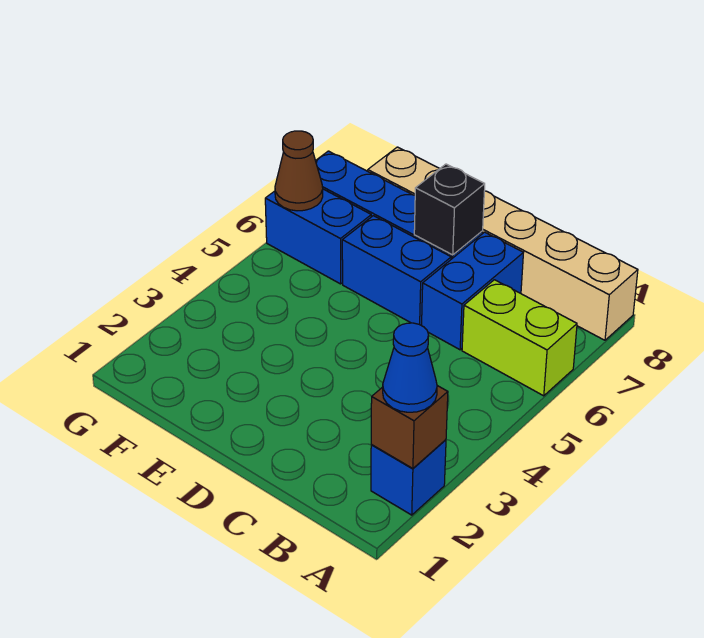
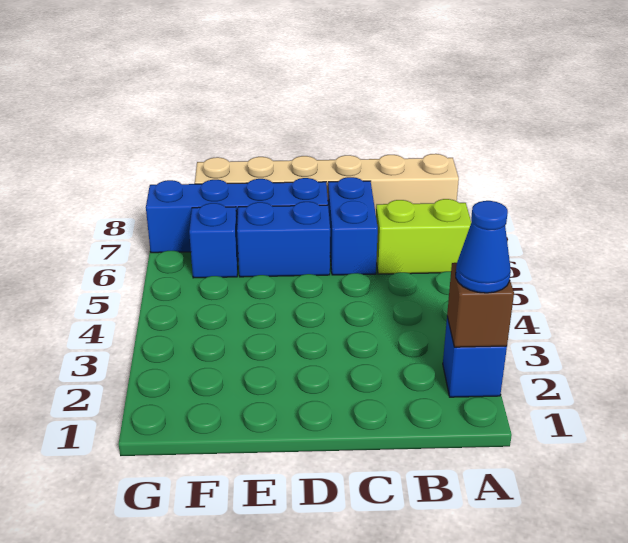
black 1x1 brick [414,164,485,255] -> none
blue 1x2 brick [265,189,371,284] -> blue 1x1 brick [189,203,238,278]
brown 1x1 cone [275,131,323,211] -> none

